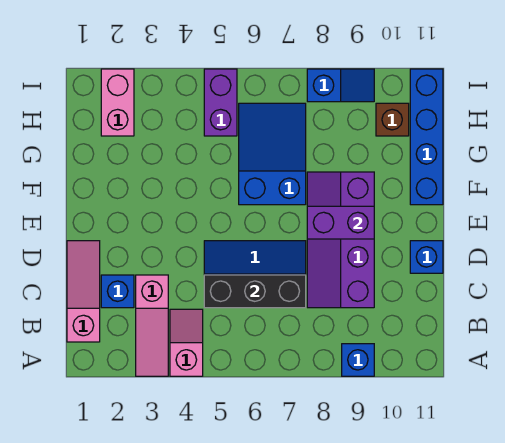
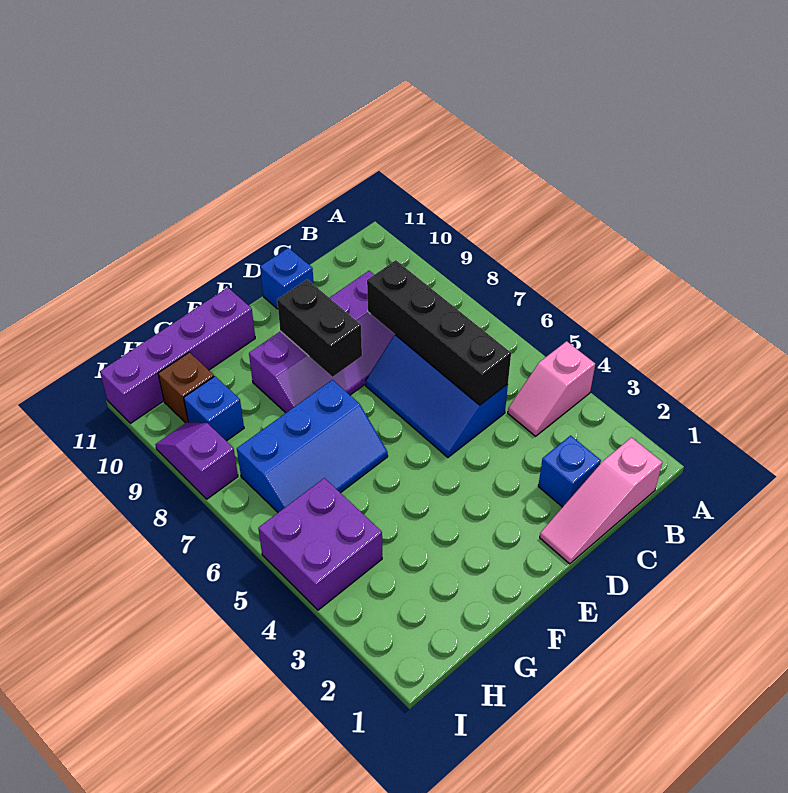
pink 1x3 slope [136,275,168,376] -> none
blue 1x1 brick [342,344,374,376] -> blue 1x1 brick moved to [184,376,244,441]
black 1x3 brick [204,275,306,308] -> black 1x4 brick [367,260,511,405]
purple 1x2 brick [307,206,374,239] -> black 1x2 brick [277,279,362,377]
blue 2x3 slope [239,103,306,205] -> blue 2x3 slope turned to [237,380,388,512]
blue 1x4 brick [410,69,443,205] -> purple 1x4 brick [100,287,255,423]
pink 1x2 brick [101,69,134,136] -> none
purple 1x2 brick [204,69,237,136] -> purple 2x2 brick [258,478,382,610]
blue 1x2 slope [307,69,374,102] -> purple 1x2 slope [155,422,238,499]

